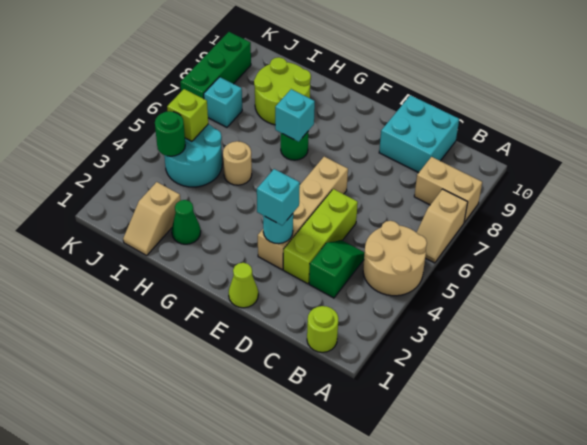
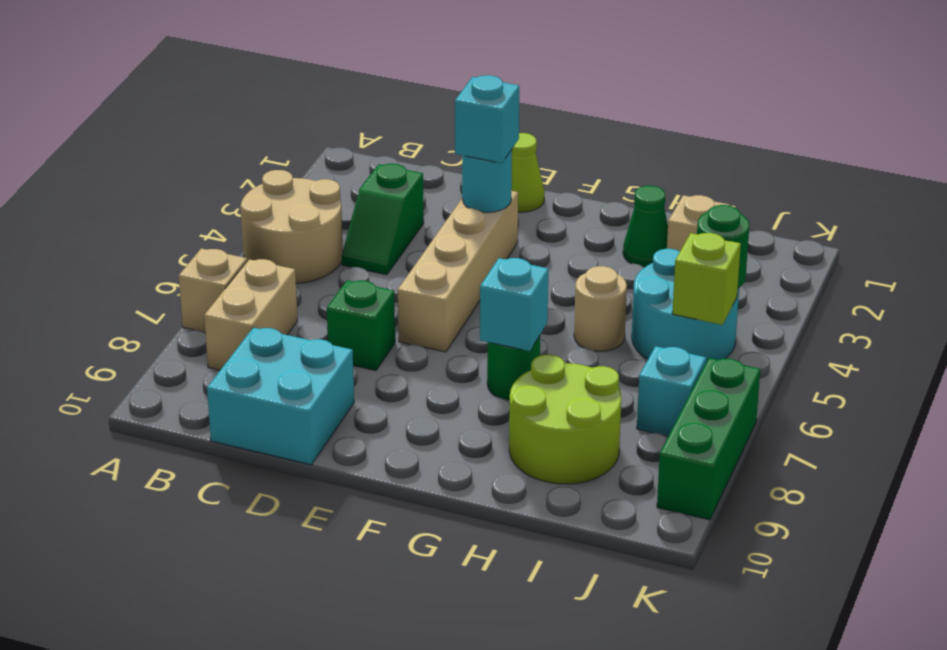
tan 1x2 brick [414,157,482,222] -> tan 1x2 brick turned to [204,259,298,370]
lime 1x1 round brick [307,306,339,352] -> none
lime 1x3 brick [283,189,358,284] -> none
none -> green 1x1 brick [327,280,395,371]

